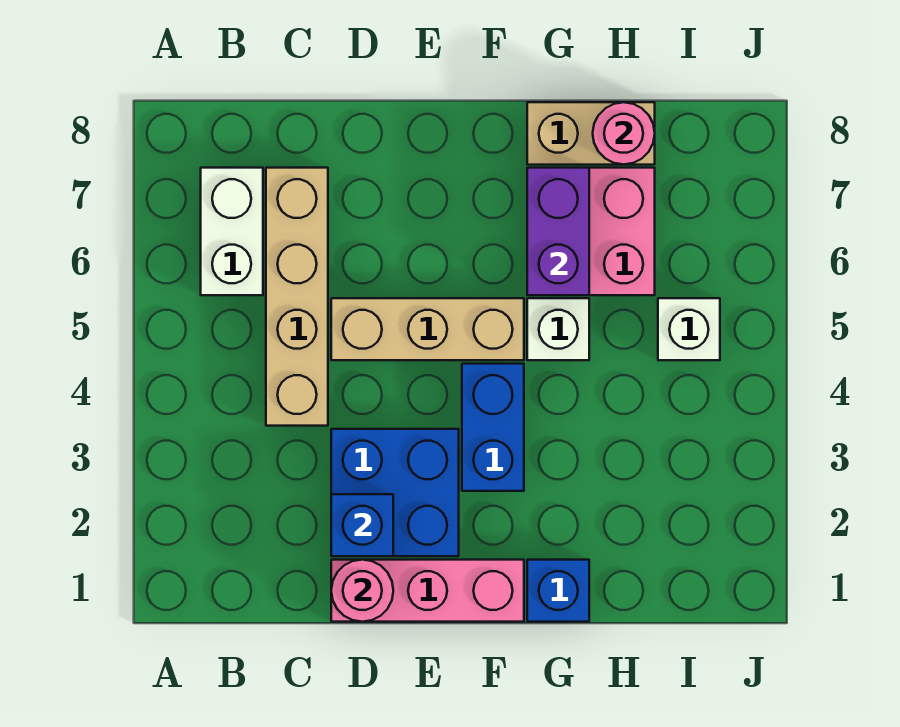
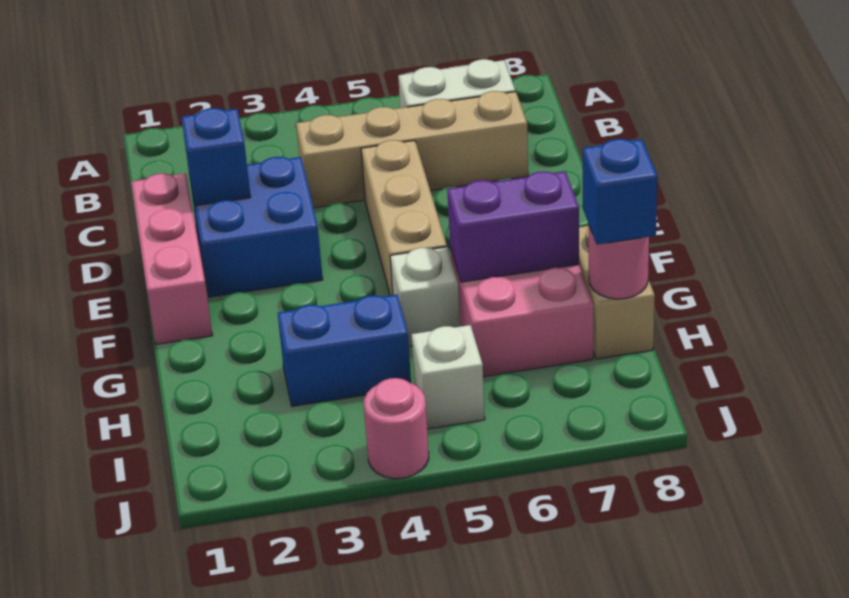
pink 1x1 round brick [331,560,393,622] -> pink 1x1 round brick moved to [364,378,429,479]
blue 1x2 brick [462,364,524,491] -> blue 1x2 brick moved to [278,295,411,406]
blue 1x1 brick [527,560,589,622] -> blue 1x1 brick moved to [583,139,657,245]

